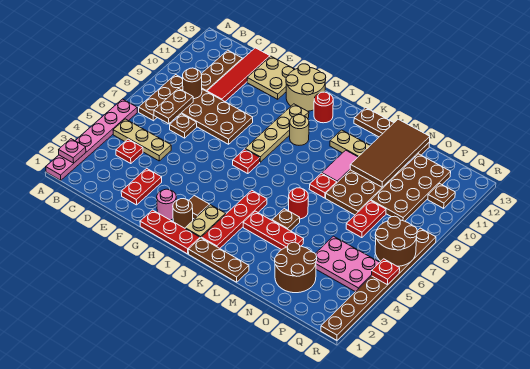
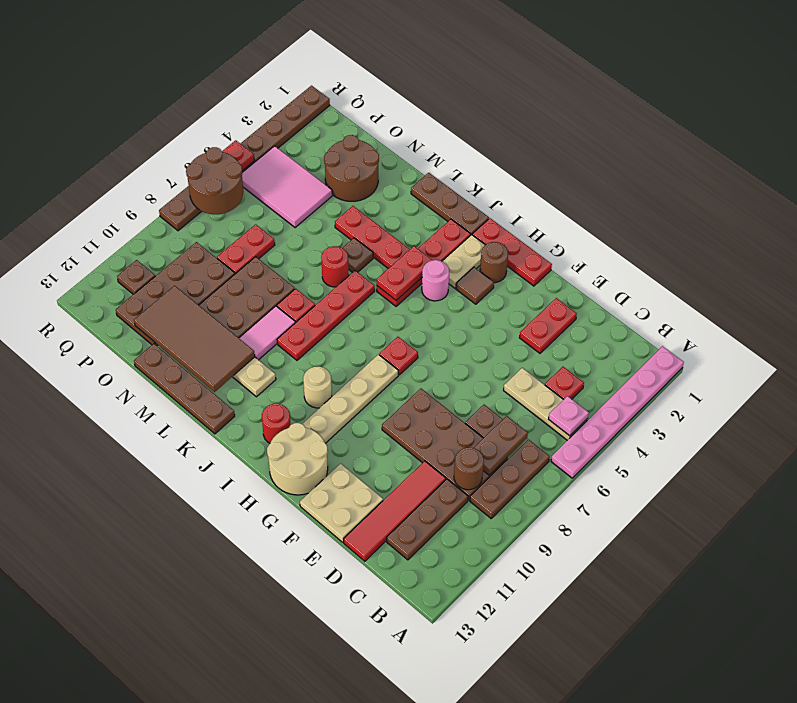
pink 1x1 plate [59,139,86,163] -> pink 1x1 plate moved to [549,396,589,436]
pink 1x1 round brick [157,189,176,220] -> pink 1x1 round brick moved to [422,260,449,301]
none -> red 1x2 plate [377,246,432,300]
none -> red 1x4 plate [277,271,375,360]
brown 2x4 tile [350,119,430,187] -> brown 2x4 tile turned to [134,286,255,392]
pink 2x3 plate [315,236,380,292] -> pink 2x3 tile [242,146,332,228]

